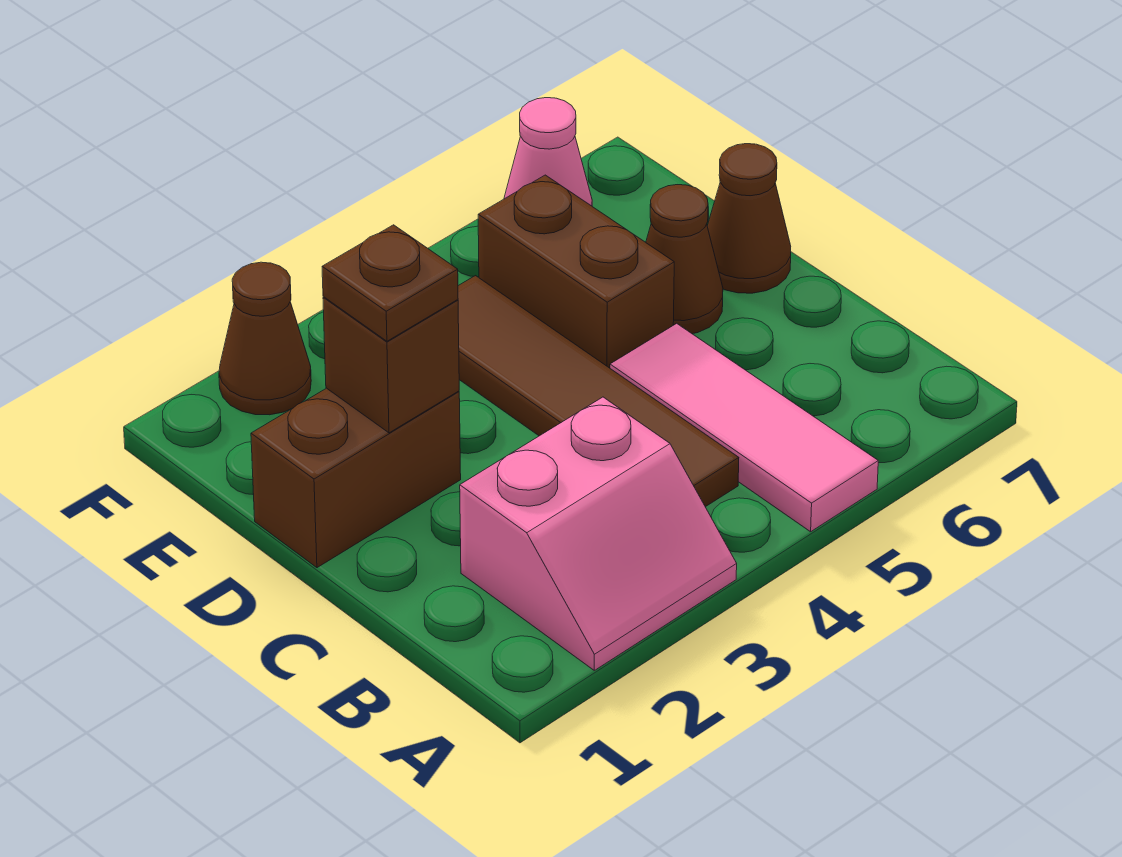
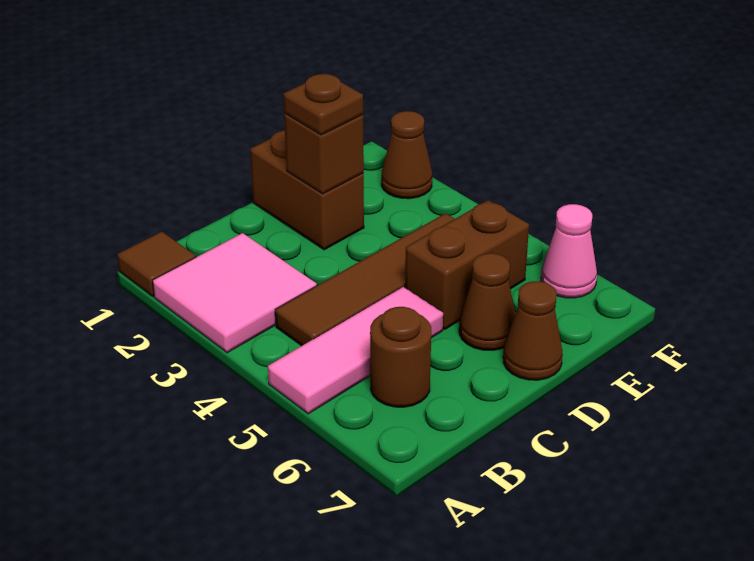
none -> brown 1x1 tile [117,231,196,296]
pink 2x2 slope [460,397,737,670] -> pink 2x2 tile [153,233,317,353]
none -> brown 1x1 round brick [370,307,431,407]

